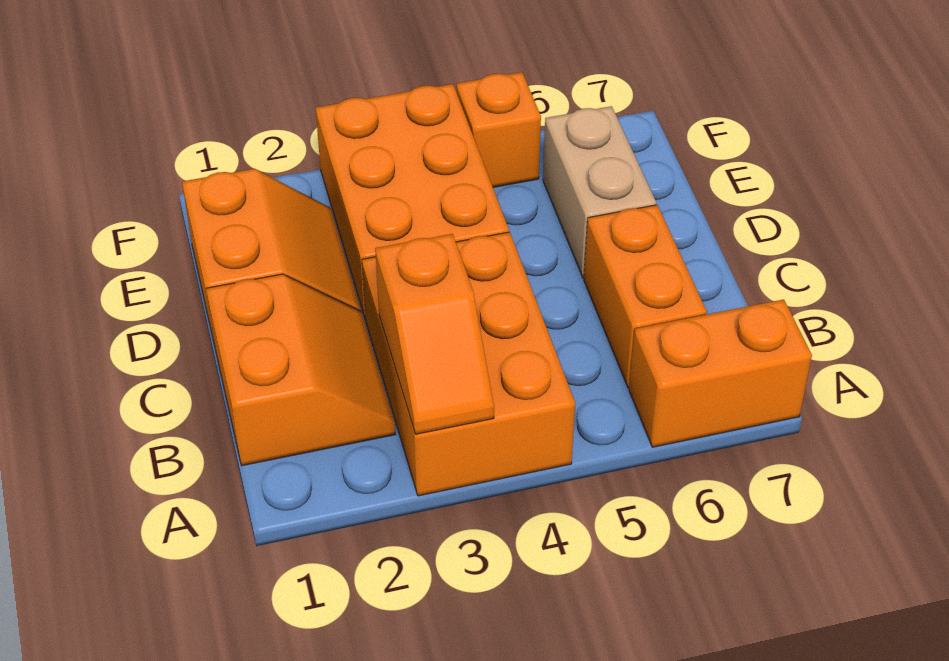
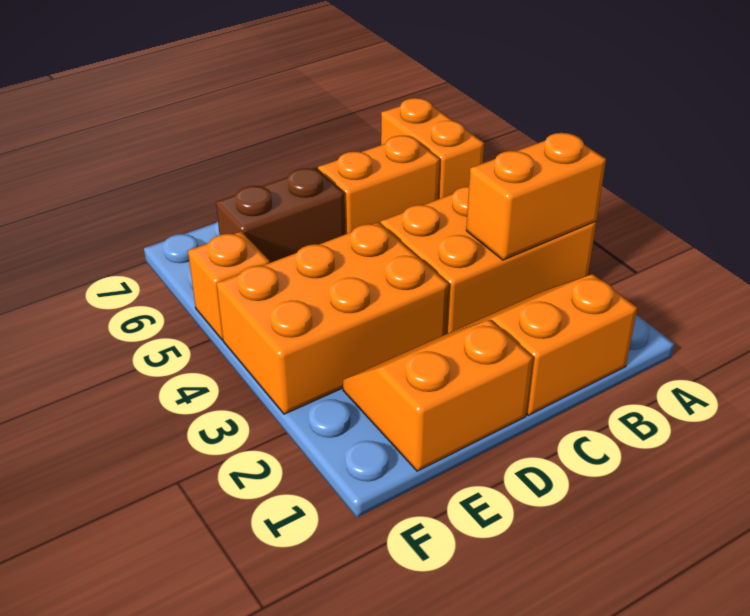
orange 1x2 slope [375,234,494,434] -> orange 1x2 brick [466,133,606,260]
tan 1x2 brick [543,106,656,278] -> brown 1x2 brick [216,168,345,263]

